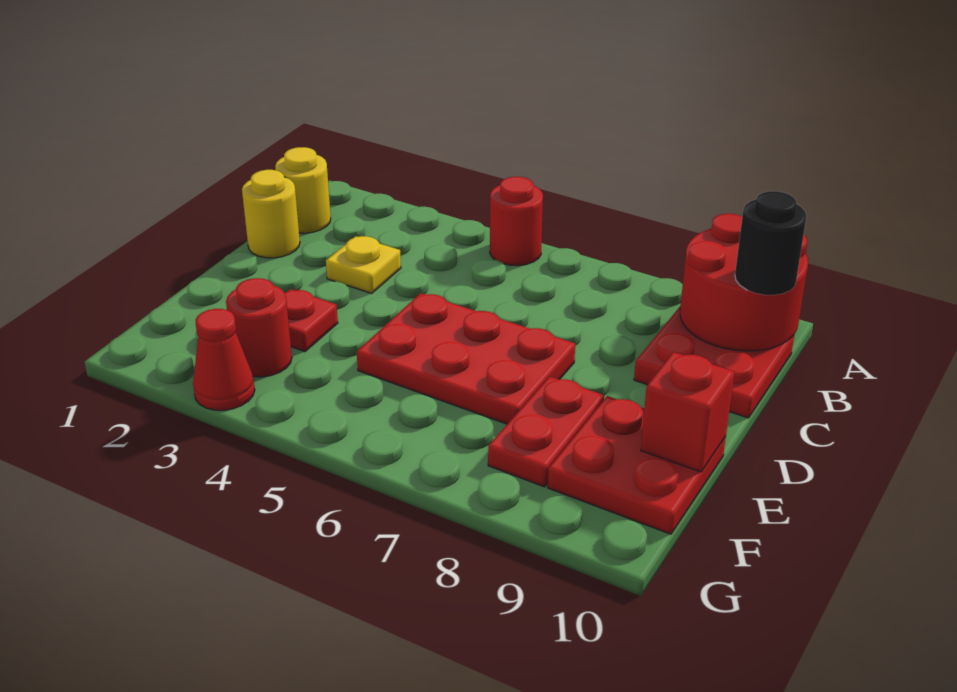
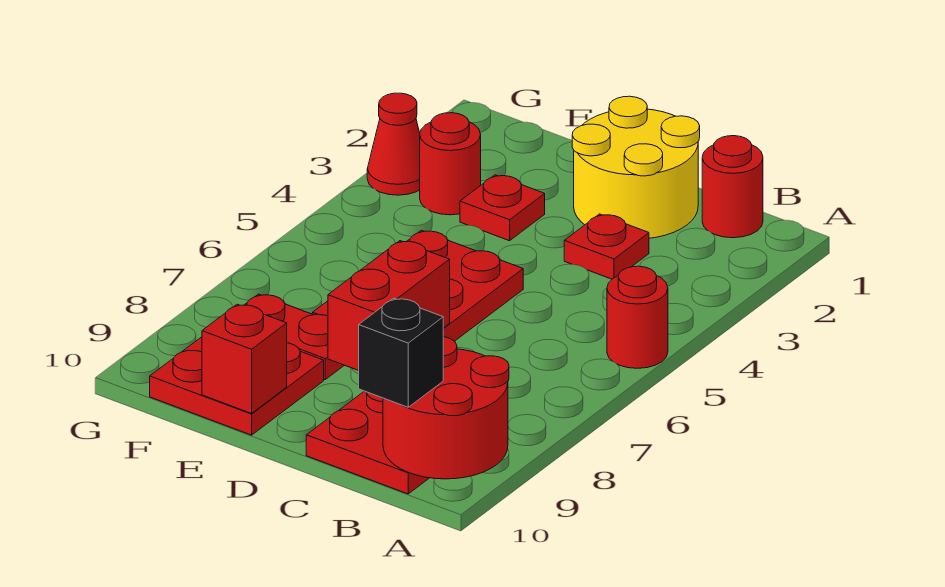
yellow 1x1 round brick [275,147,331,233] -> red 1x1 round brick [702,136,763,238]
black 1x1 round brick [735,191,806,295] -> black 1x1 brick [359,298,443,407]
yellow 1x1 round brick [242,170,300,258] -> yellow 2x2 round brick [572,96,700,238]
yellow 1x1 plate [326,236,401,293] -> red 1x1 plate [564,214,649,279]
none -> red 1x2 brick [328,241,450,371]

